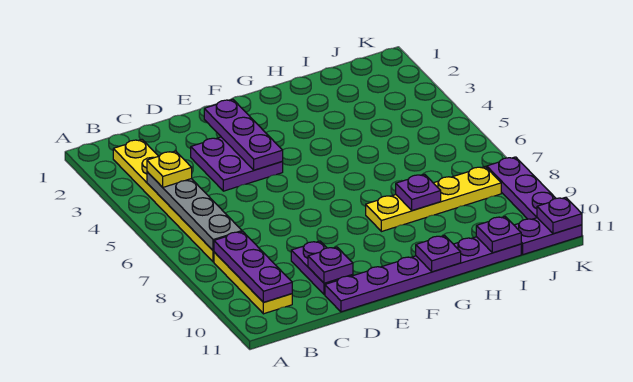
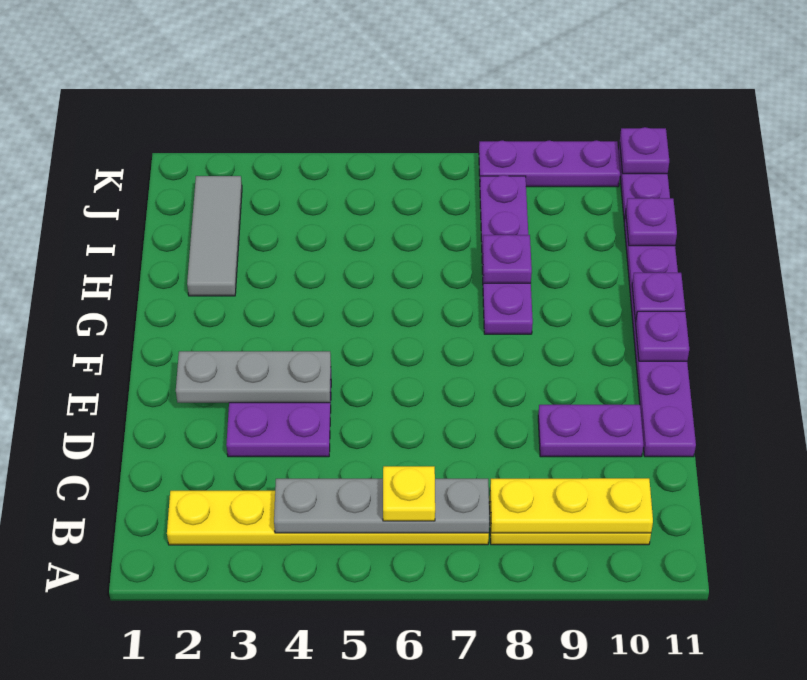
yellow 1x1 plate [147,151,192,187] -> yellow 1x1 plate moved to [383,466,435,521]
purple 1x3 plate [214,231,292,302] -> yellow 1x3 plate [490,478,653,533]
purple 1x1 plate [308,247,353,283] -> purple 1x1 plate moved to [636,311,689,361]
purple 1x3 plate [204,99,283,170] -> grey 1x3 plate [176,351,331,403]
yellow 1x4 plate [366,167,501,232] -> purple 1x4 plate [480,175,533,334]
none -> grey 1x3 tile [187,176,242,296]

